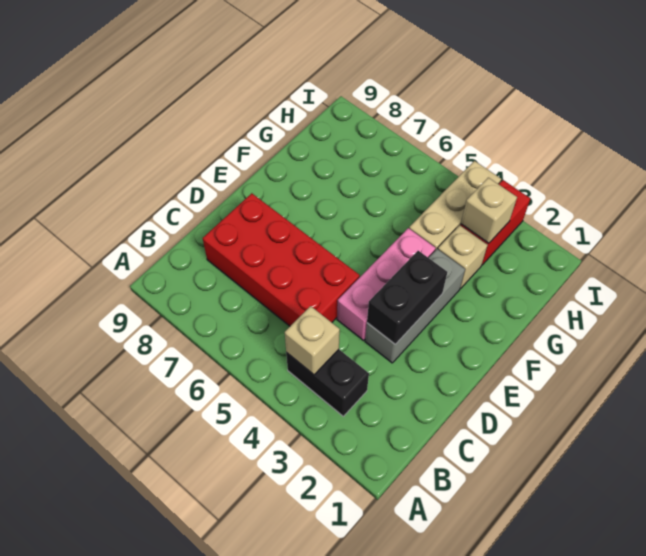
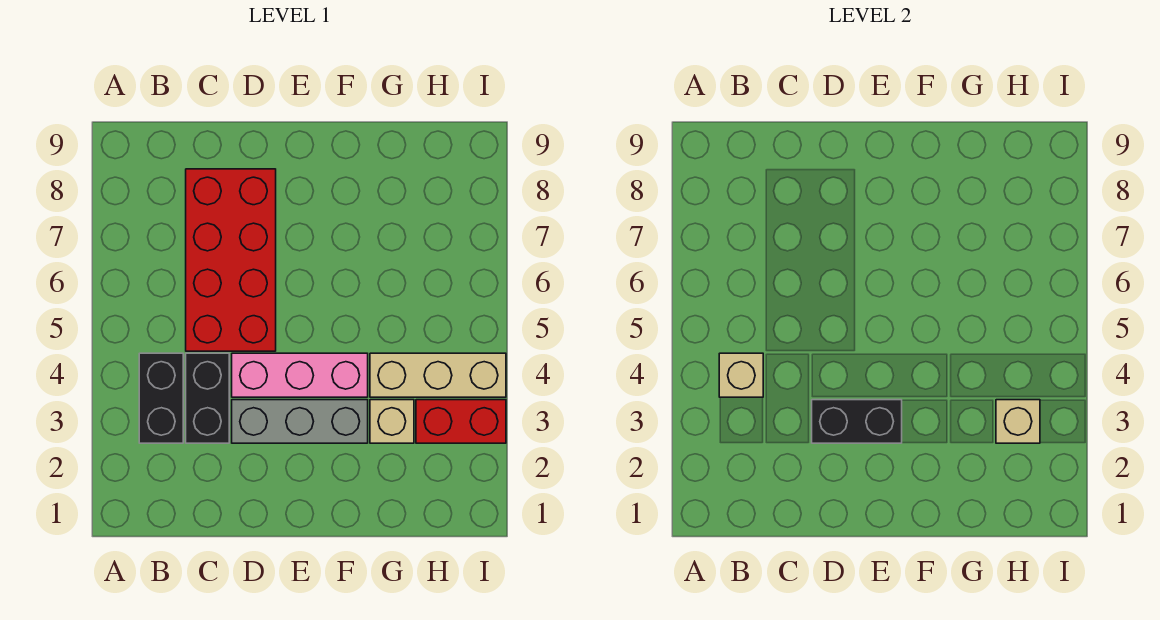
none -> black 1x2 brick [186,353,229,443]

